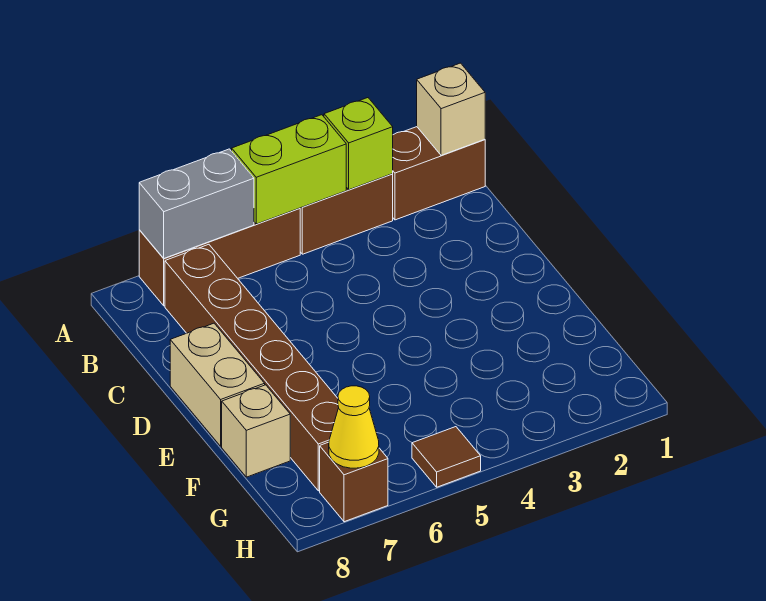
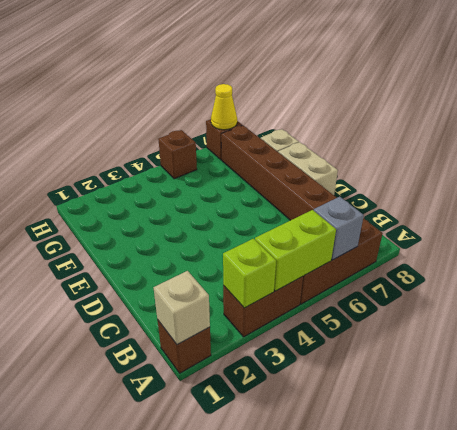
brown 1x2 brick [393,127,485,220] -> brown 1x1 brick [158,321,211,373]
grey 1x2 brick [139,149,254,258] -> grey 1x1 brick [314,197,364,260]
brown 1x1 tile [412,427,481,487] -> brown 1x1 brick [158,130,197,179]

